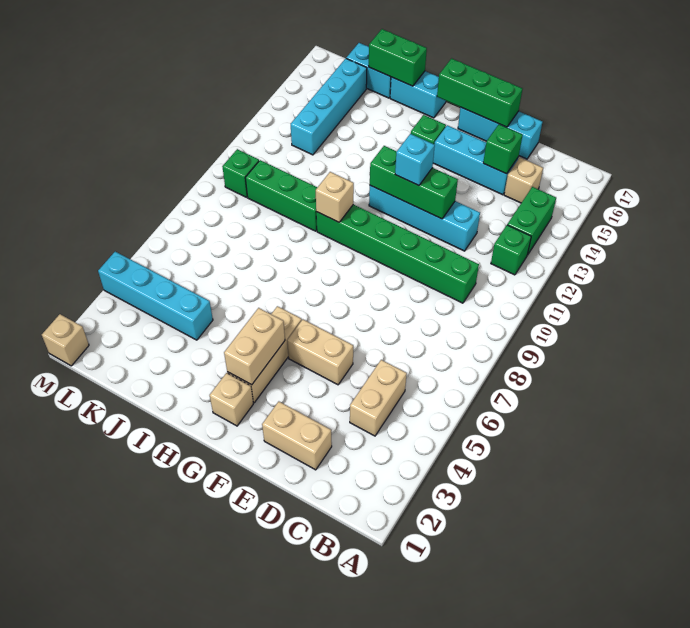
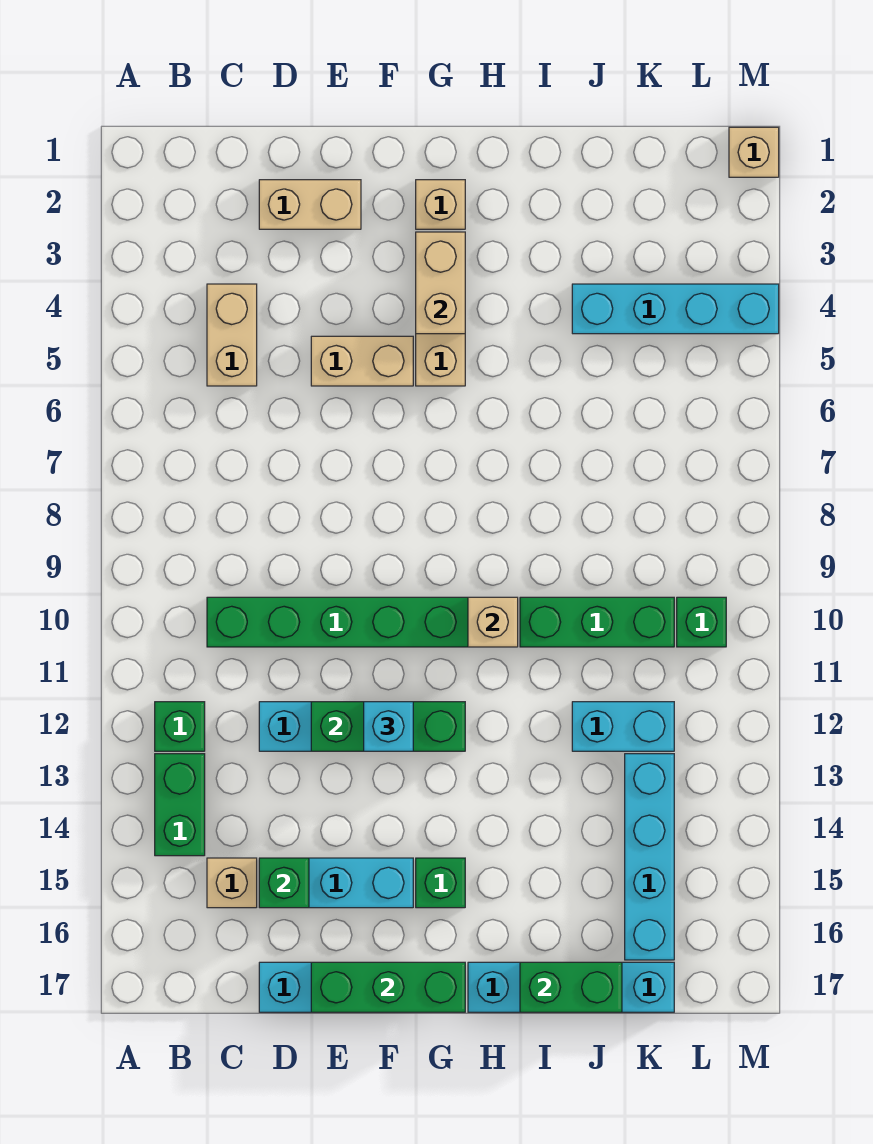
none -> cyan 1x2 brick [572,702,674,751]

